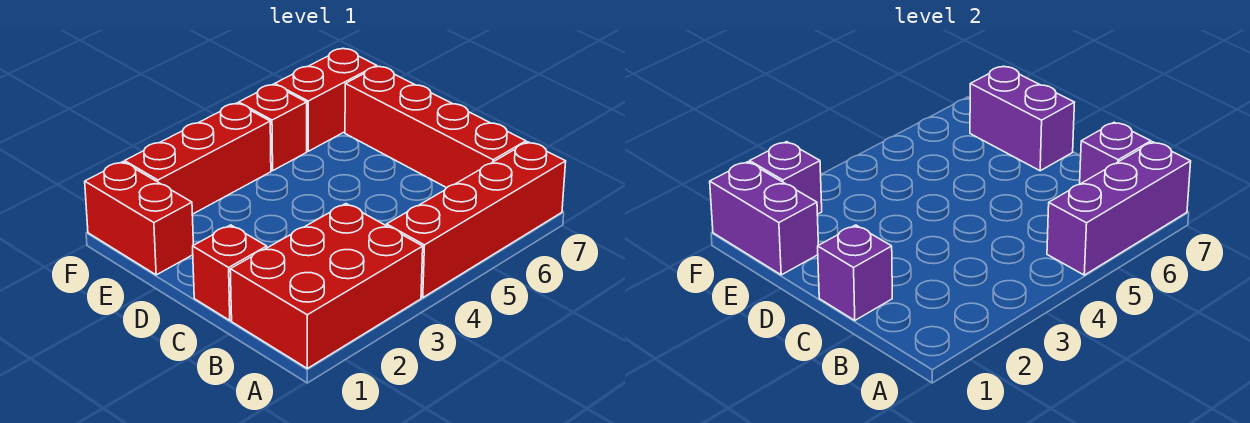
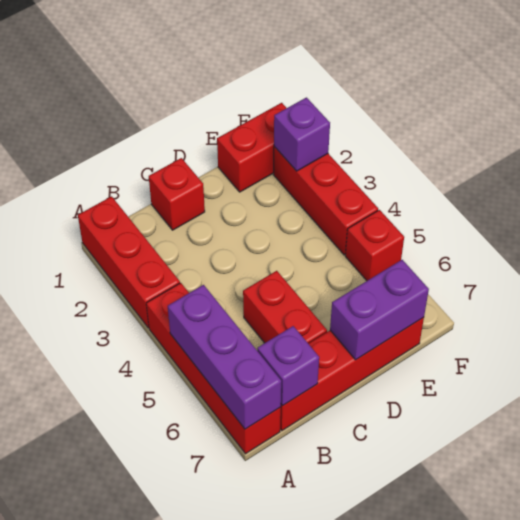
red 2x3 brick [230,204,423,368] -> red 1x3 brick [78,196,180,328]
purple 1x1 brick [818,225,892,320] -> none
purple 1x2 brick [710,162,818,275] -> none
red 1x2 brick [275,49,377,151] -> red 1x2 brick moved to [243,271,327,343]

